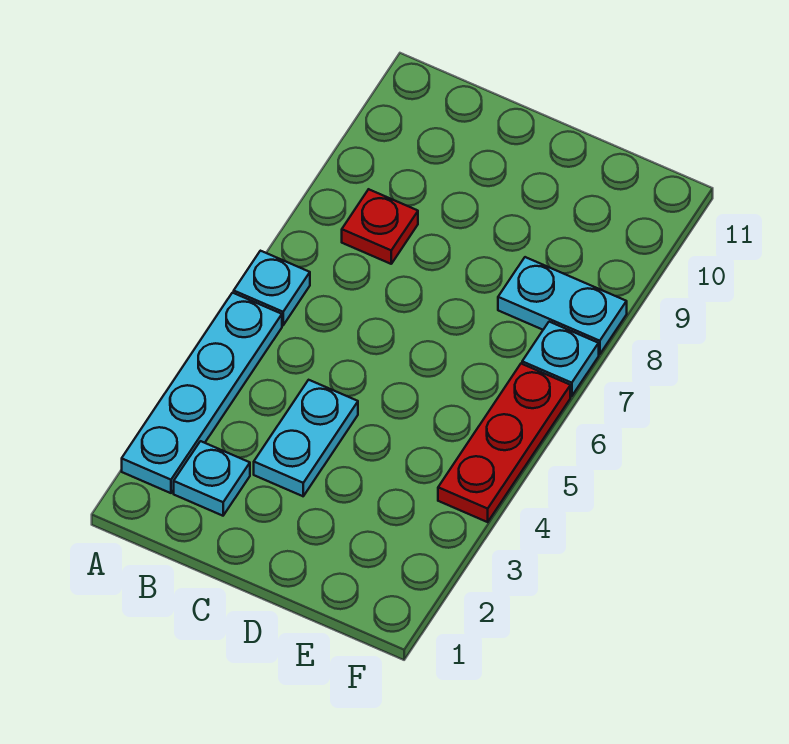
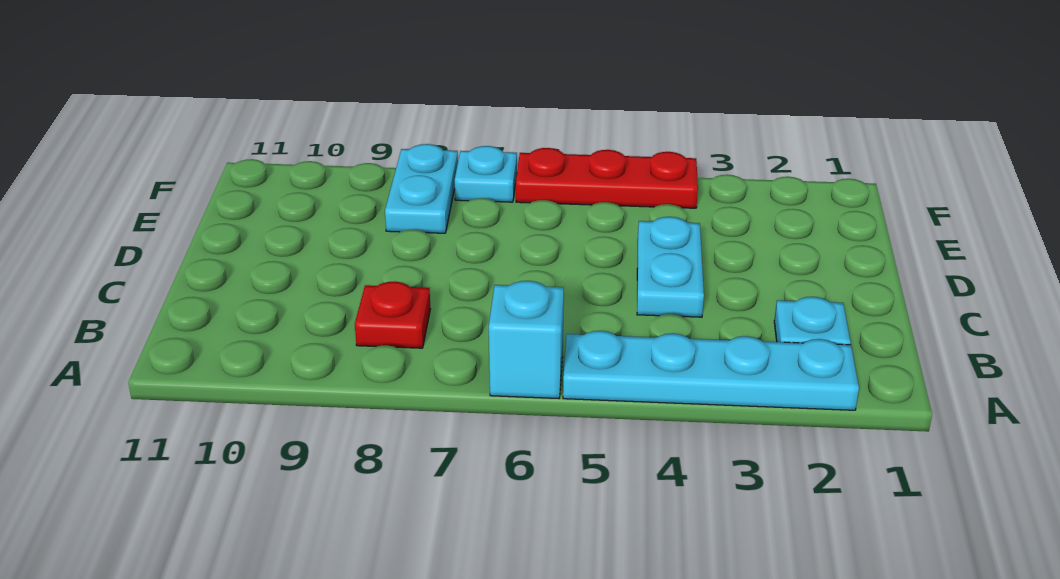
cyan 1x1 plate [234,251,310,325] -> cyan 1x1 brick [489,281,564,399]
cyan 1x2 plate [254,380,358,496] -> cyan 1x2 plate turned to [637,217,704,317]

